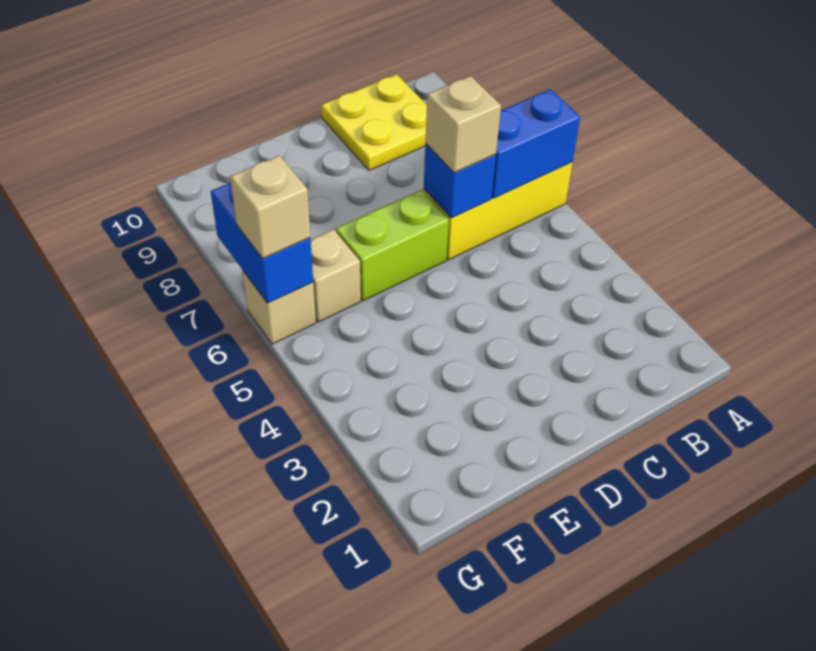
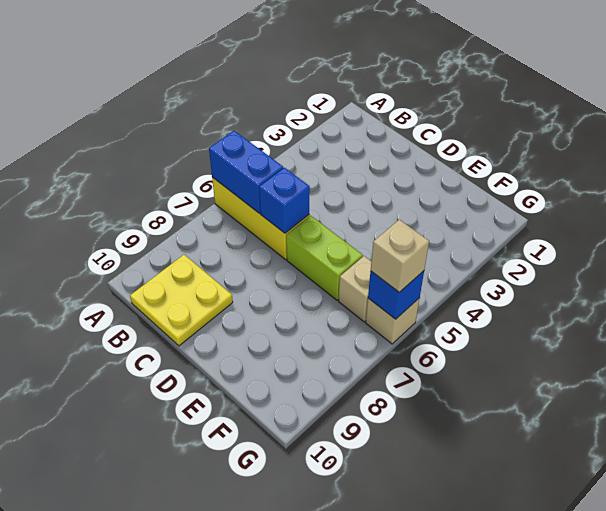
tan 1x1 brick [425,76,501,173] -> none
blue 1x2 brick [211,183,313,303] -> blue 1x1 brick [368,271,424,319]

